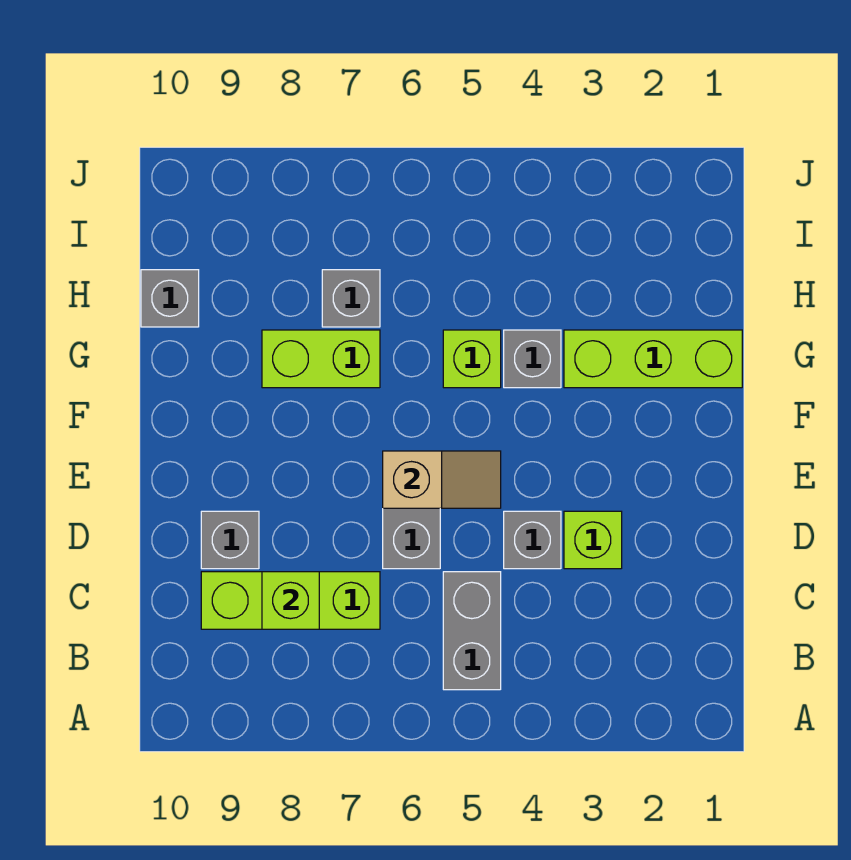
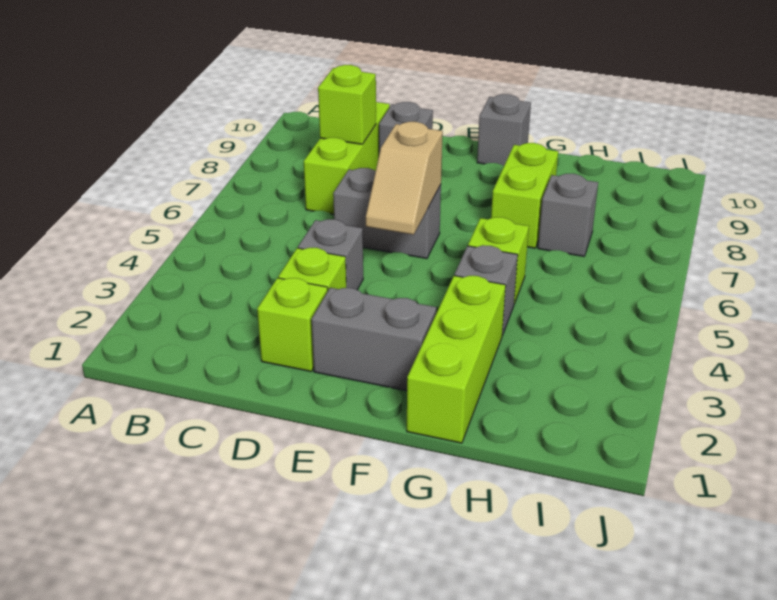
grey 1x2 brick [443,572,501,690] -> grey 1x2 brick moved to [312,288,436,391]
none -> lime 1x1 brick [257,278,328,371]
grey 1x1 brick [141,270,199,327] -> grey 1x1 brick moved to [477,94,531,166]

